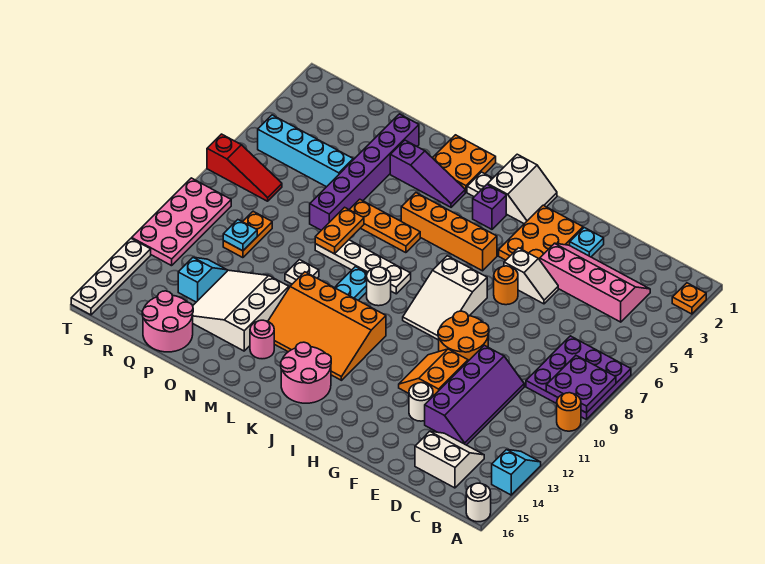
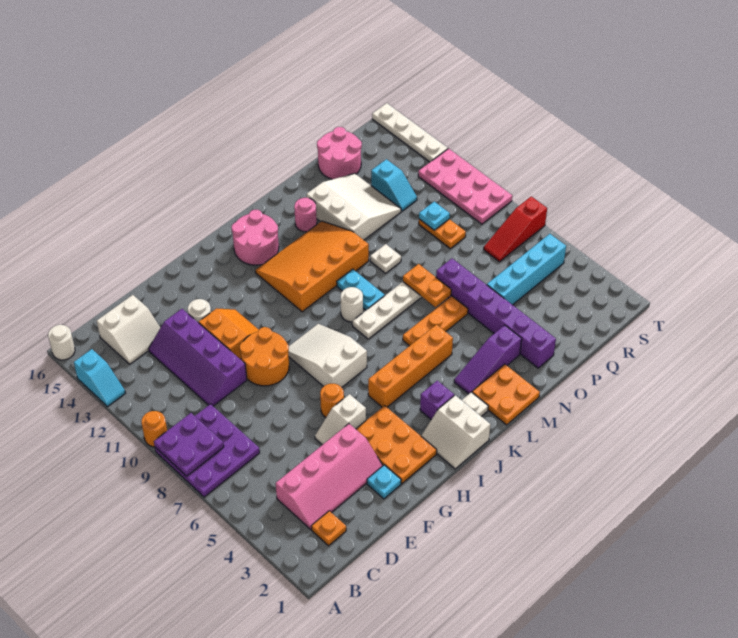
orange 1x1 plate [672,283,706,314] -> orange 1x1 plate moved to [311,511,346,546]

